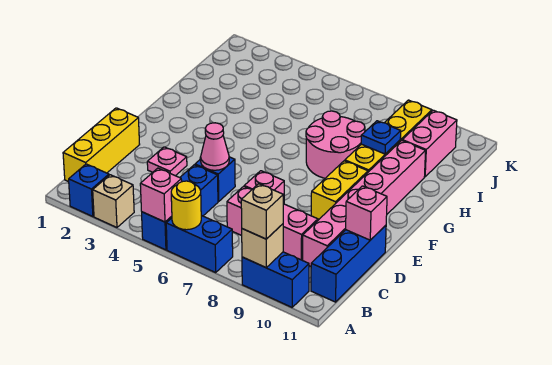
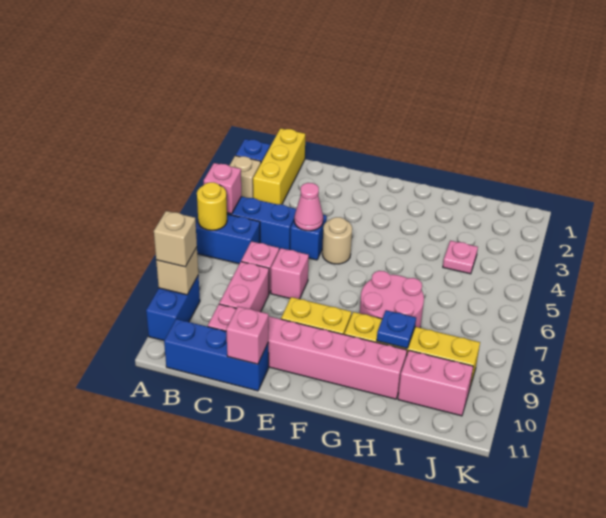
blue 1x2 brick [166,215,233,272] -> blue 1x2 brick turned to [196,214,260,264]
yellow 1x3 brick [63,108,140,182] -> yellow 1x3 brick turned to [253,128,305,204]
pink 1x1 plate [147,147,187,176] -> pink 1x1 plate moved to [443,241,478,274]
none -> tan 1x1 round brick [322,217,352,264]

